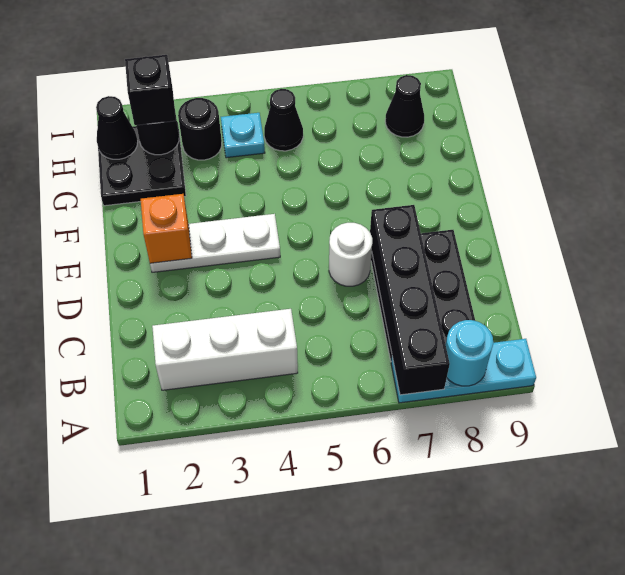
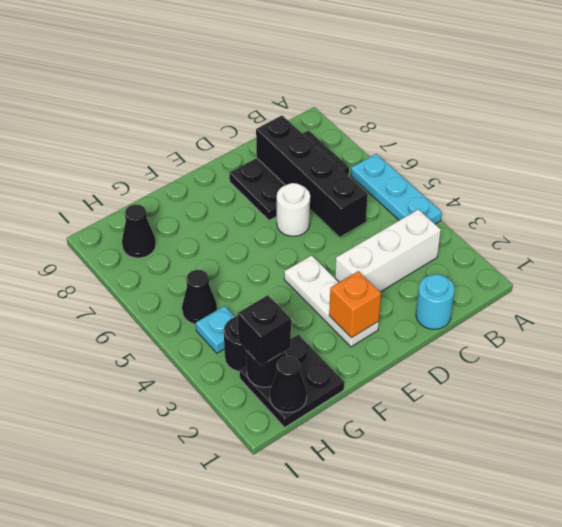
cyan 1x3 plate [391,339,536,403] -> cyan 1x3 plate moved to [351,154,442,224]
black 1x4 brick [370,205,450,395] -> black 1x4 brick turned to [256,115,368,237]
cyan 1x1 round brick [446,320,493,386] -> cyan 1x1 round brick moved to [416,274,455,329]
white 1x3 brick [152,309,298,390] -> white 1x3 brick turned to [335,209,441,292]

